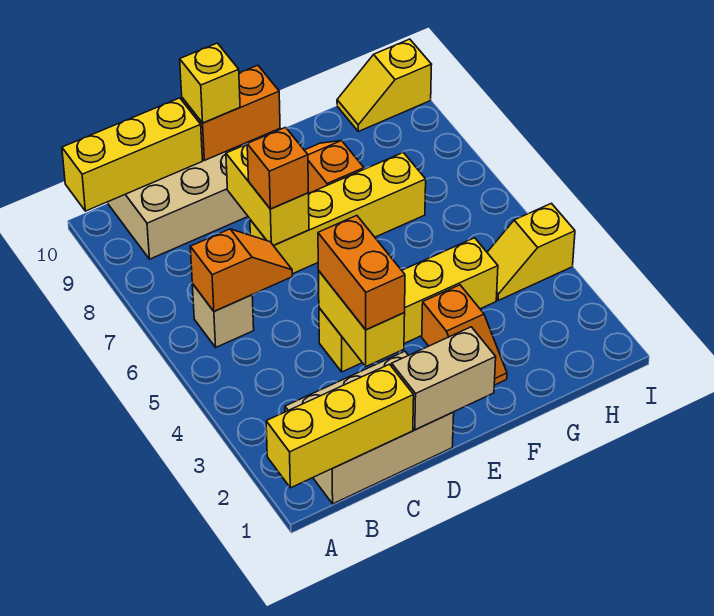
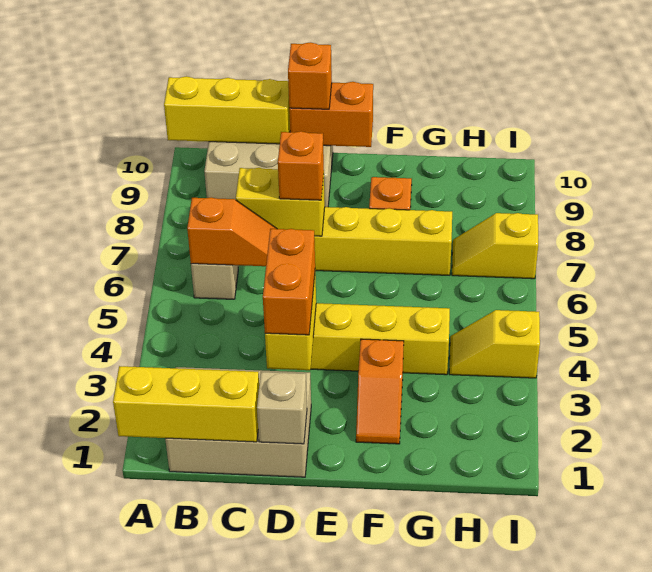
tan 1x2 brick [392,327,496,430] -> tan 1x1 brick [257,372,307,444]
yellow 1x2 brick [226,144,309,245] -> yellow 1x2 brick turned to [236,168,325,236]
yellow 1x1 brick [180,43,240,123] -> orange 1x1 brick [288,42,332,109]
yellow 1x2 slope [337,39,432,131] -> yellow 1x2 slope moved to [452,213,538,279]

